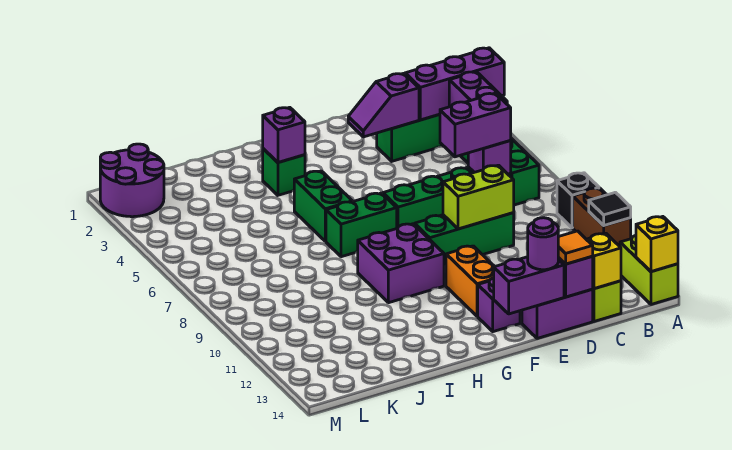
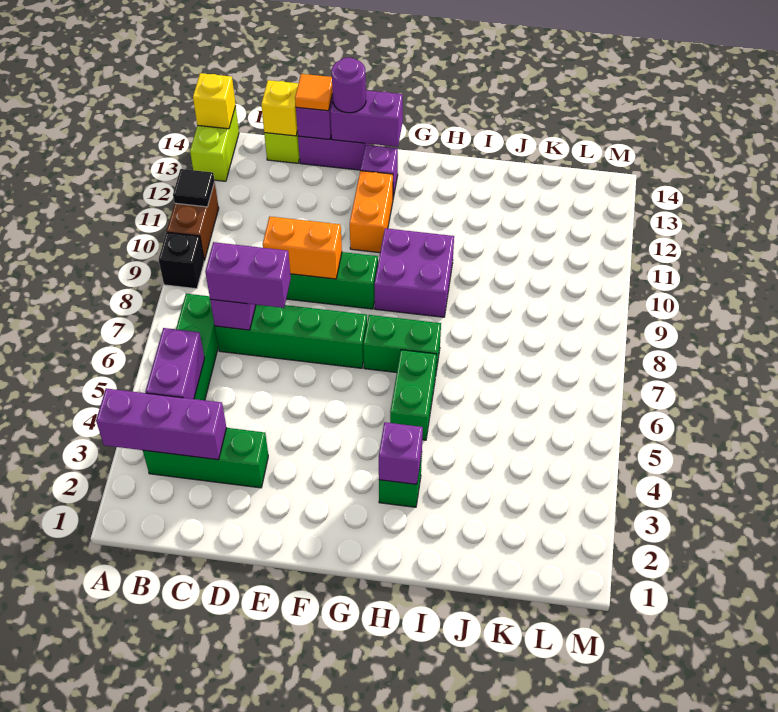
purple 1x2 slope [348,73,419,137] -> none
lime 1x2 brick [443,165,514,229] -> orange 1x2 brick [263,217,342,279]
purple 2x2 round brick [100,144,164,217] -> none

